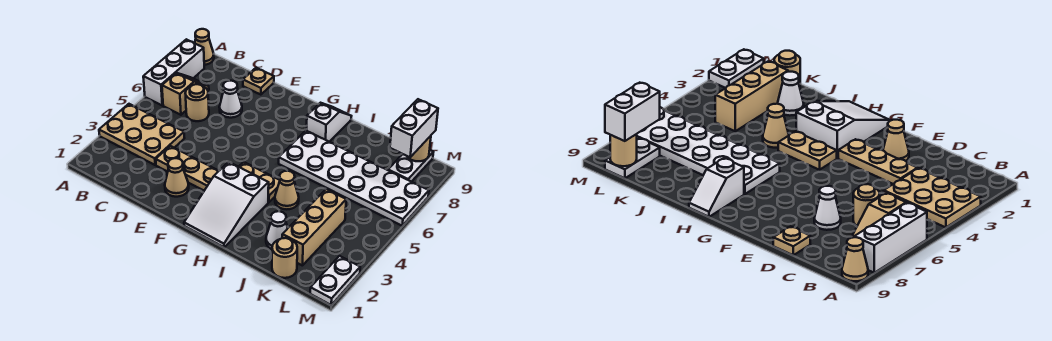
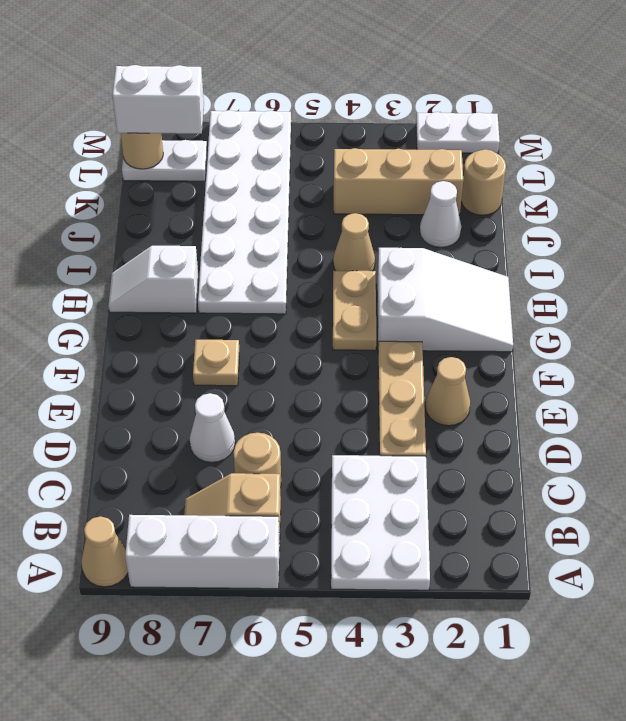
tan 2x3 plate [99,104,184,165] -> white 2x3 plate [331,455,430,590]
tan 1x1 plate [243,68,274,95] -> tan 1x1 plate moved to [193,340,239,386]

